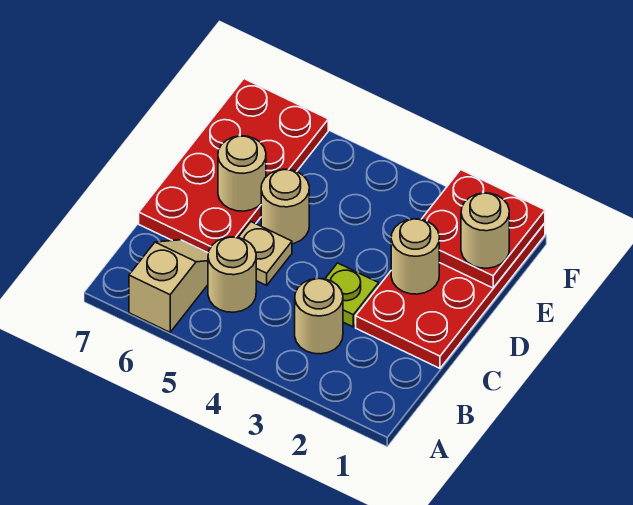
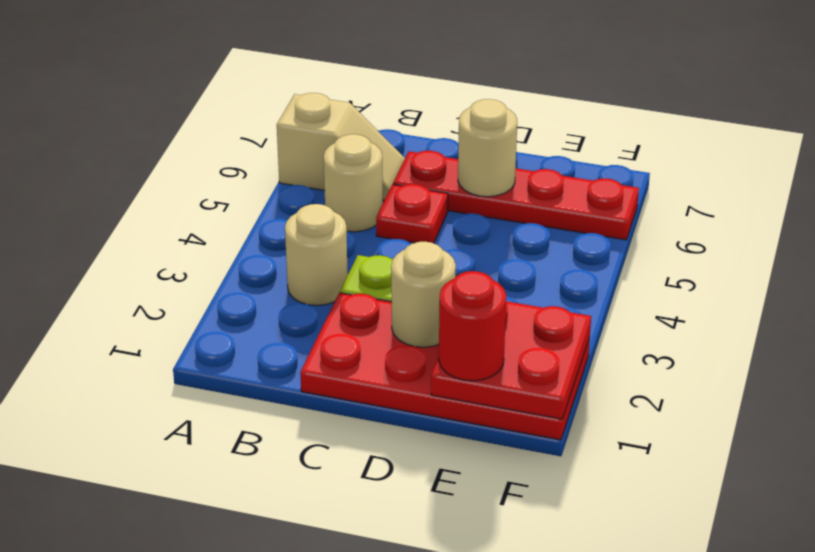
tan 1x1 plate [238,222,292,285] -> red 1x1 plate [376,184,448,243]
red 2x4 plate [139,79,328,253] -> red 1x4 plate [393,151,639,240]
tan 1x1 round brick [261,169,309,244] -> none
tan 1x1 round brick [461,193,509,268] -> red 1x1 round brick [439,271,506,381]

